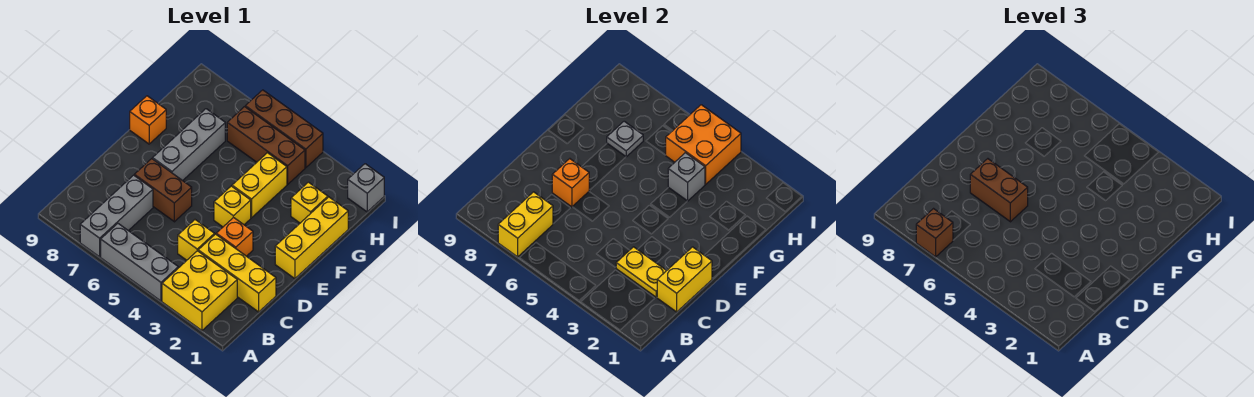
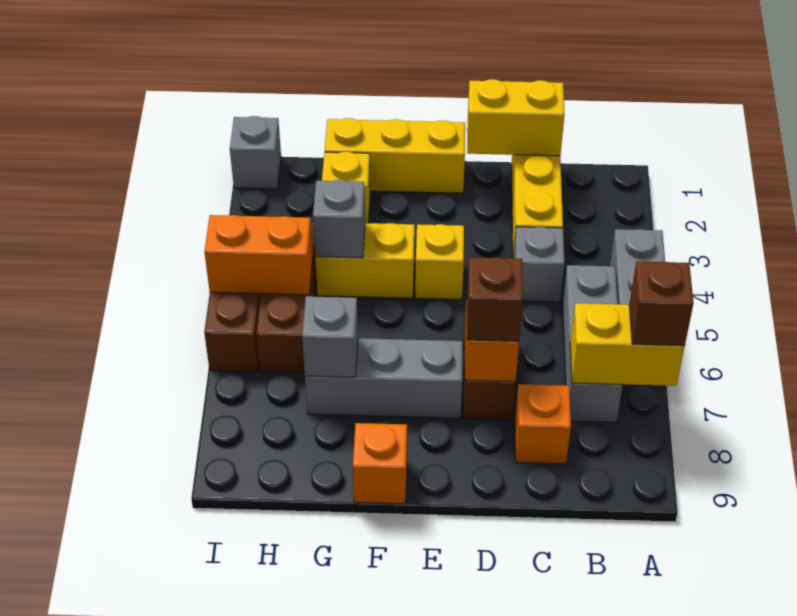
yellow 2x2 brick [162,251,237,330] -> none
grey 1x3 brick [80,175,153,257] -> grey 1x3 brick turned to [563,265,623,422]
yellow 1x2 plate [616,247,666,297] -> none
yellow 1x1 brick [178,220,215,260] -> grey 1x1 brick [514,227,564,302]
orange 1x1 brick [216,217,253,256] -> orange 1x1 brick moved to [515,384,571,464]
brown 1x2 brick [970,159,1028,222] -> brown 1x1 brick [467,257,523,341]
grey 1x1 plate [607,121,643,157] -> grey 1x1 brick [302,296,358,377]
orange 2x2 brick [666,105,741,184] -> orange 1x2 brick [204,215,313,295]

